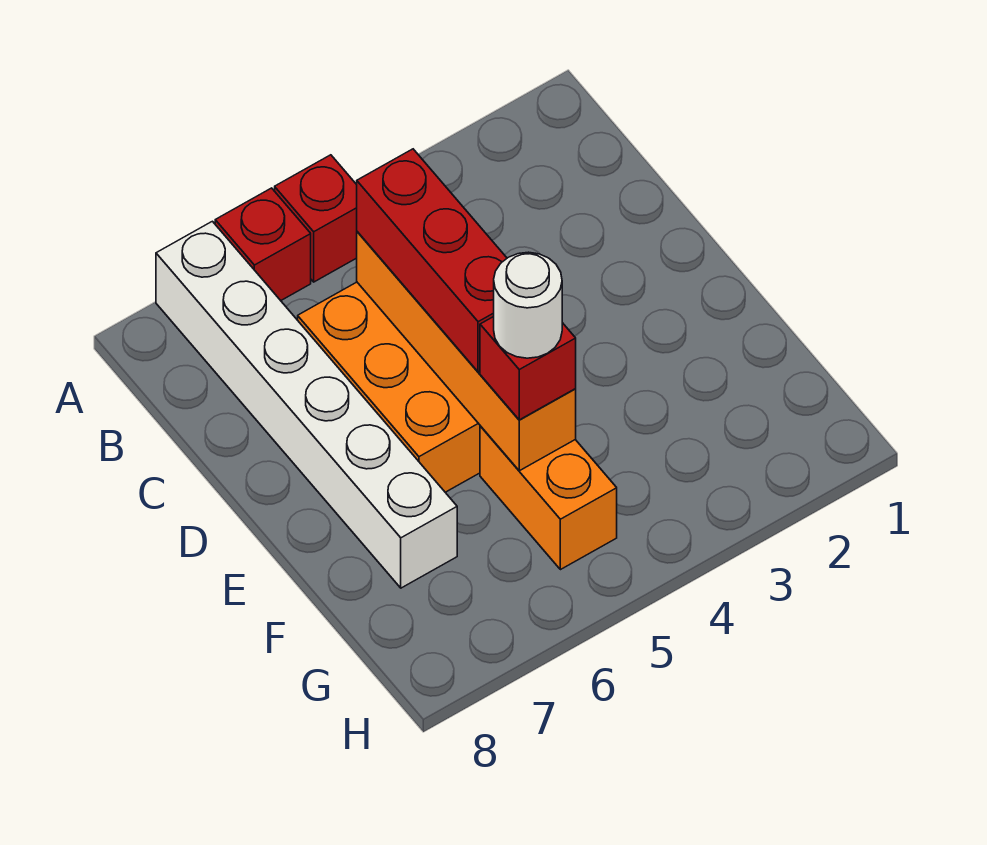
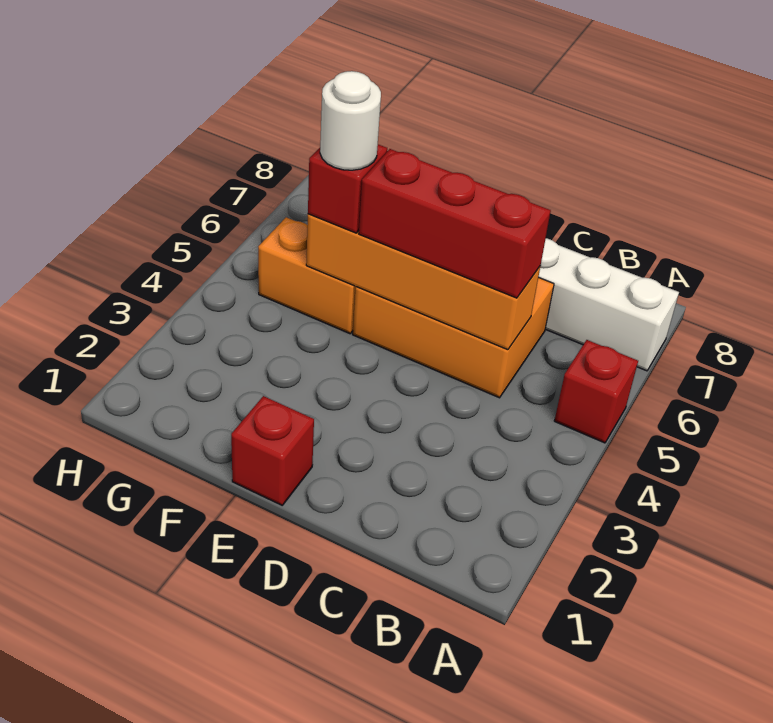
red 1x1 brick [215,188,311,301] -> red 1x1 brick moved to [231,396,314,505]

